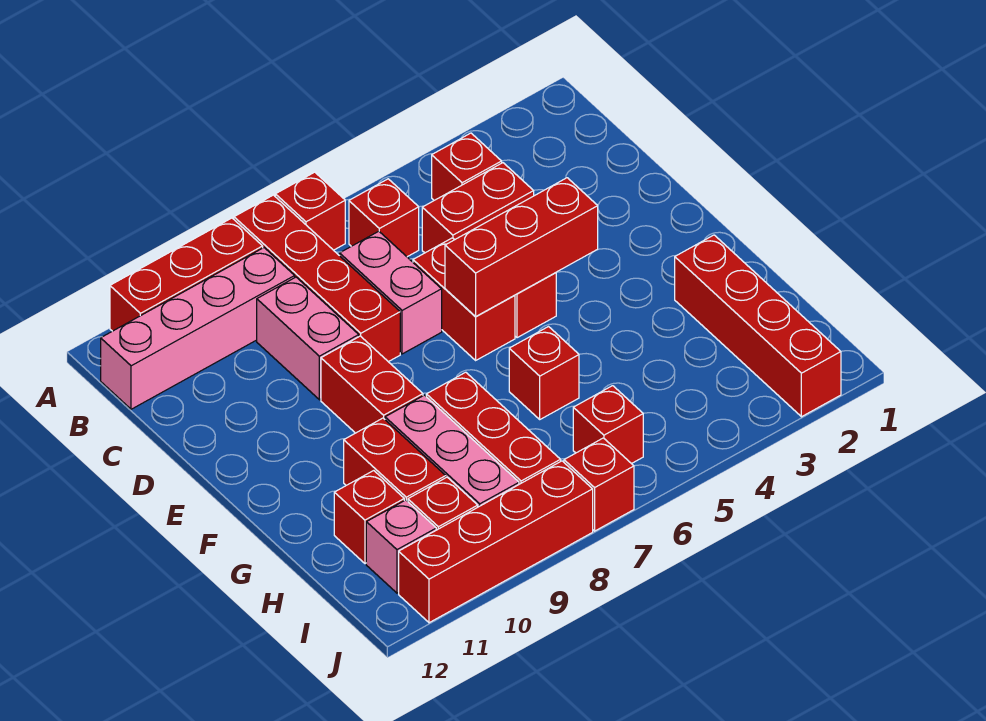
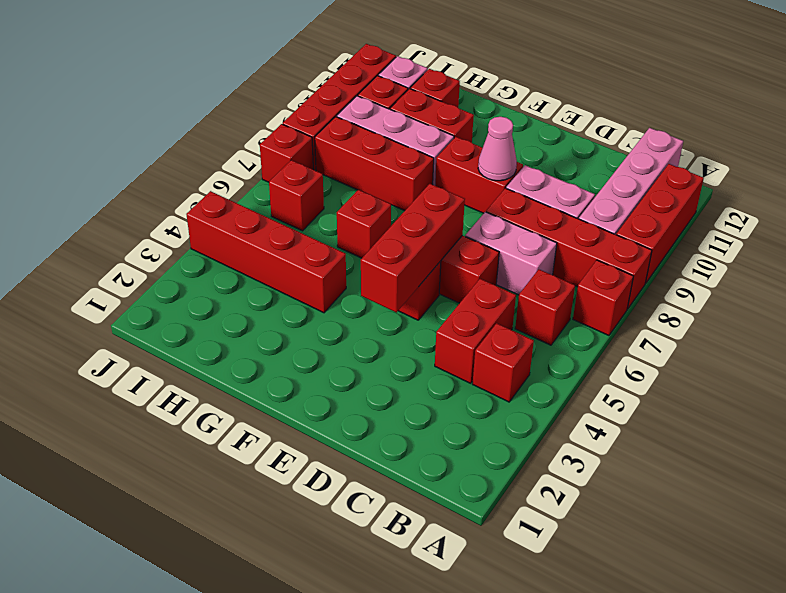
none -> pink 1x1 cone [478,117,517,181]
red 1x4 brick [675,235,841,417] -> red 1x4 brick moved to [186,191,346,313]

